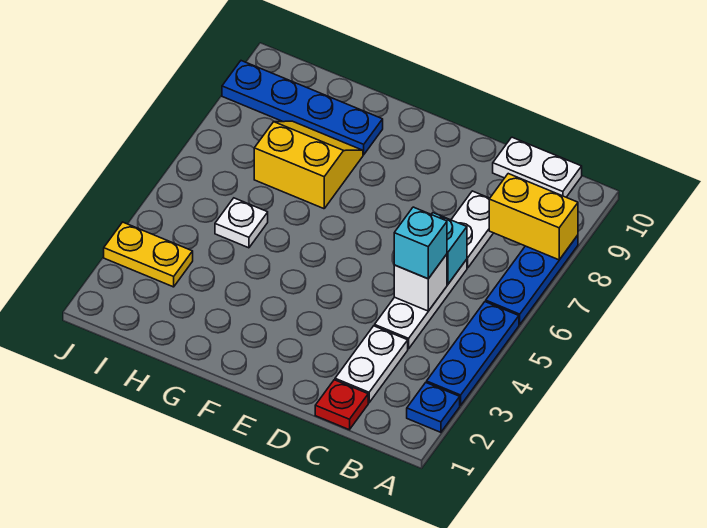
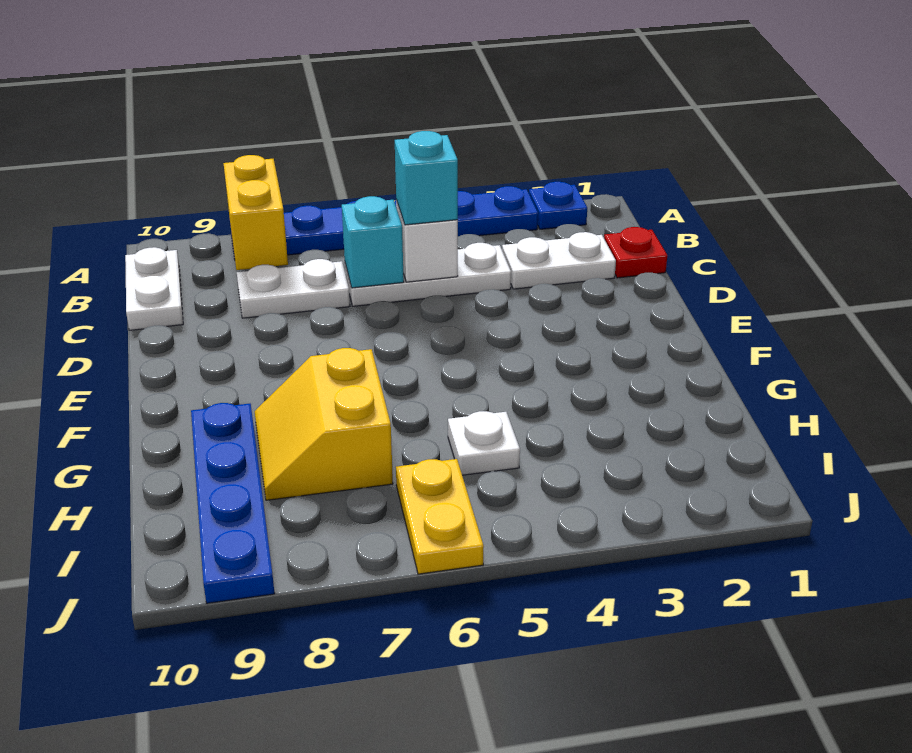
yellow 1x2 plate [104,222,193,287] -> yellow 1x2 plate moved to [396,459,484,574]

